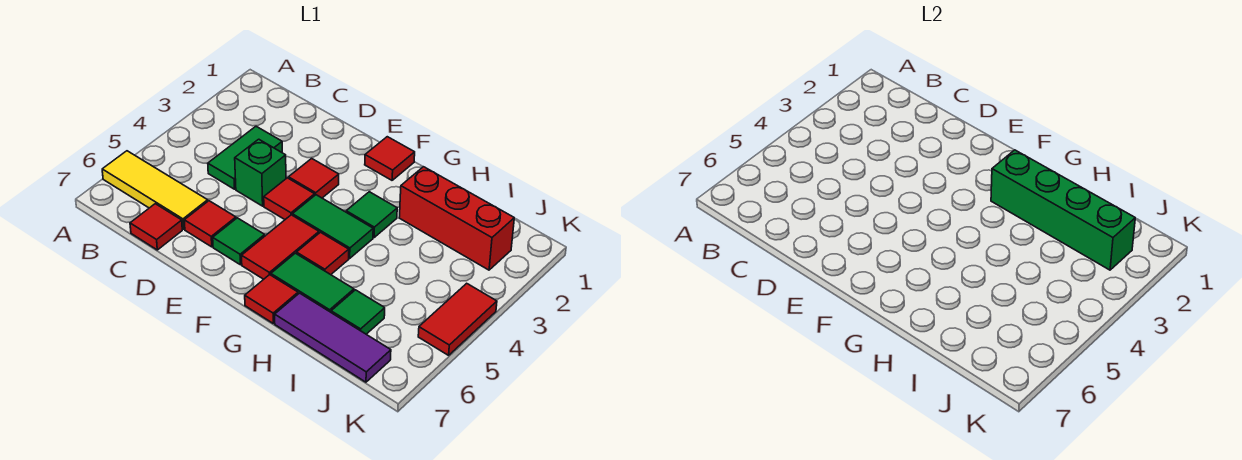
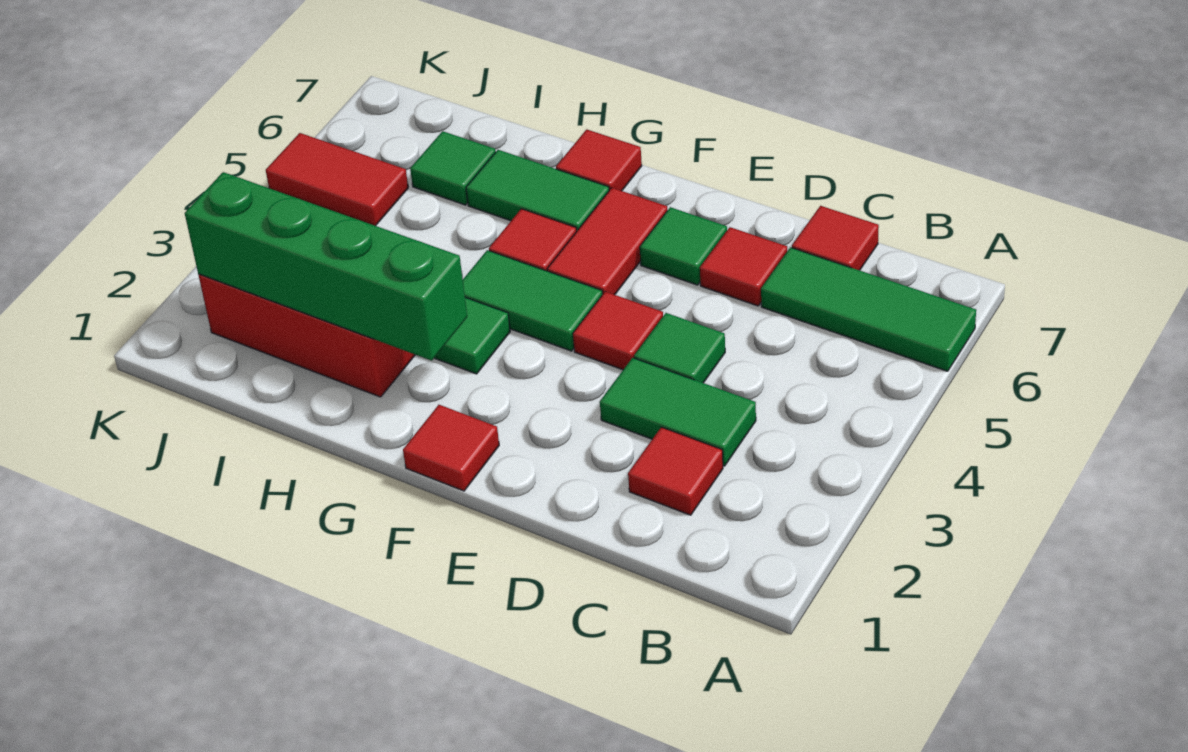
yellow 1x3 tile [102,151,208,229] -> green 1x3 tile [761,247,976,371]
green 1x2 tile [208,126,282,189] -> green 1x2 tile turned to [600,358,756,466]
green 1x1 brick [235,139,286,206] -> green 1x1 tile [634,313,725,383]
red 1x1 tile [289,158,339,198] -> red 1x1 tile moved to [628,427,723,515]
purple 1x3 tile [275,293,391,382] -> none
red 1x2 tile [418,283,497,355] -> red 1x2 tile turned to [266,133,408,226]

